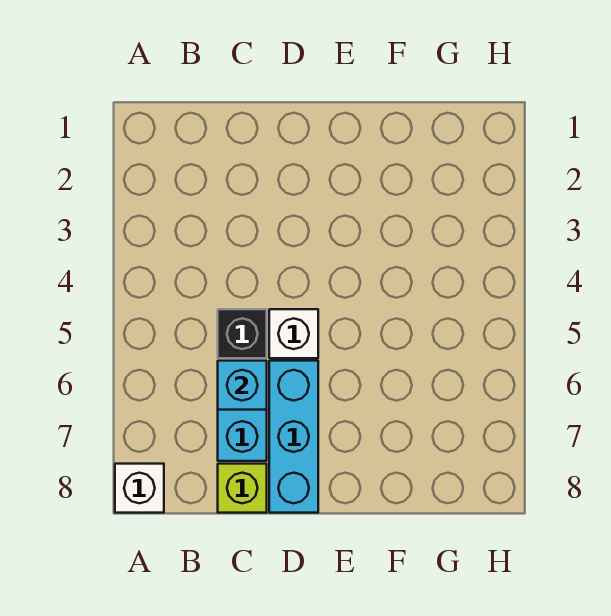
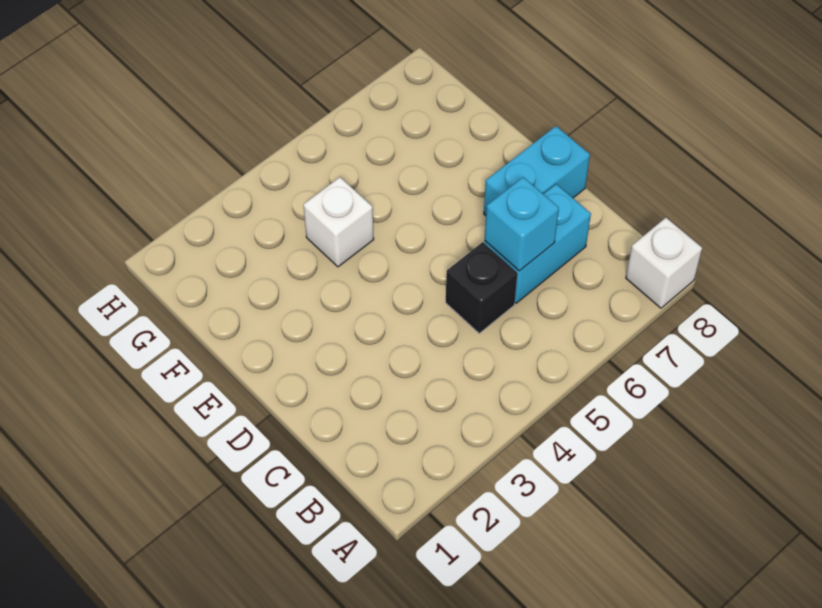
lime 1x1 brick [218,464,267,513] -> none
white 1x1 brick [269,309,318,358] -> white 1x1 brick moved to [303,177,374,267]
cyan 1x3 brick [269,361,318,513] -> cyan 1x2 brick [484,126,590,216]

